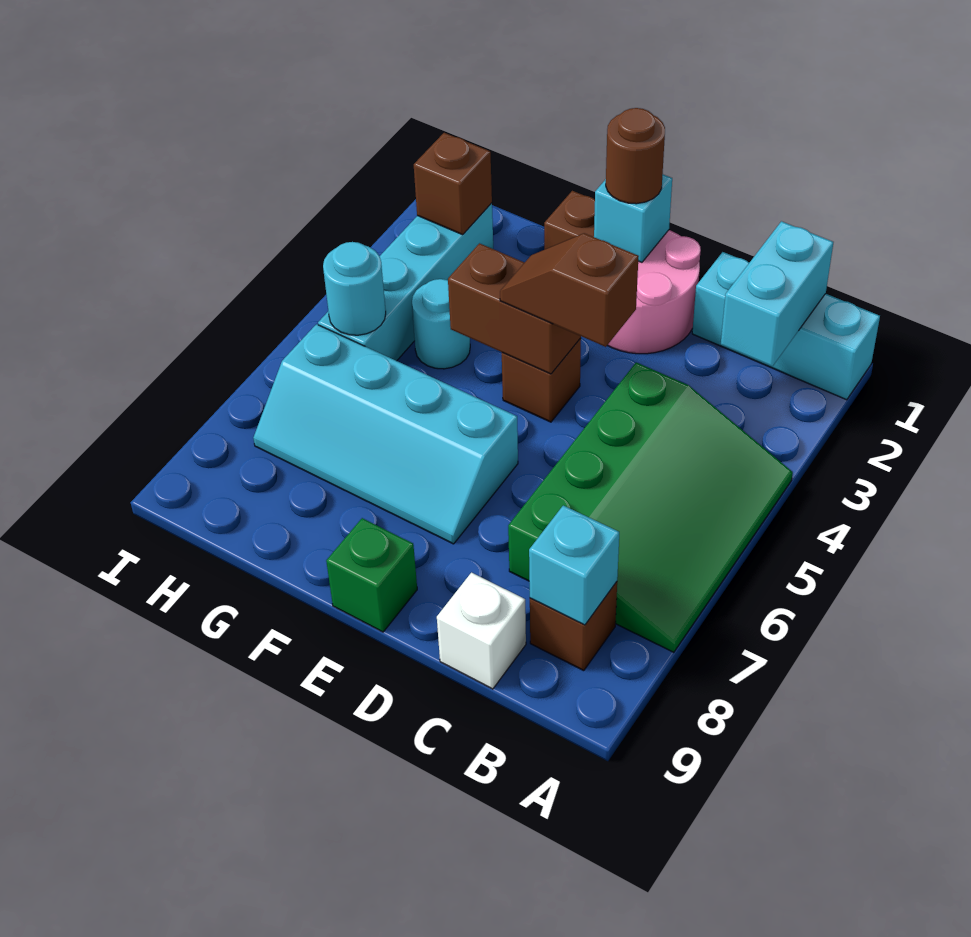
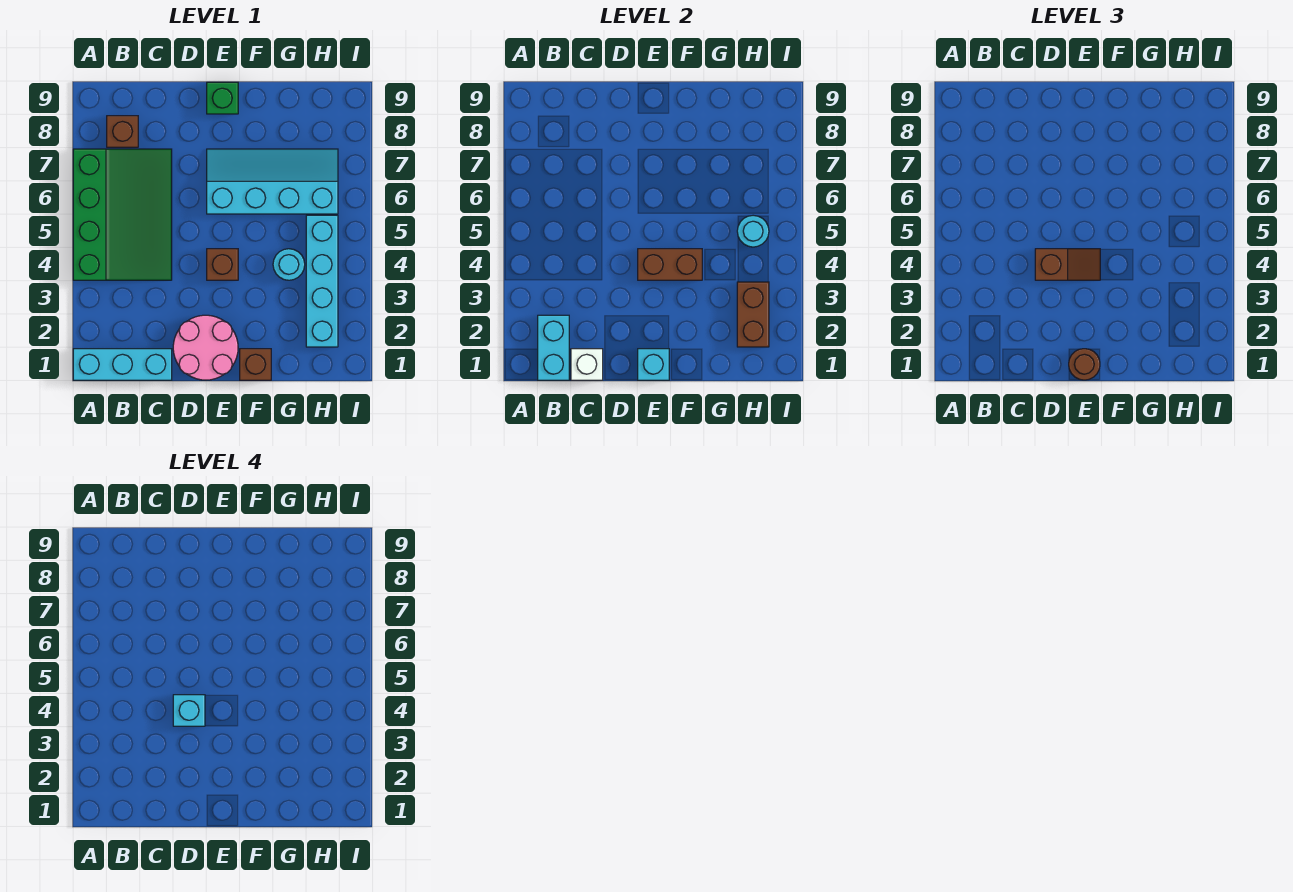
green 3x4 slope [508,362,793,652] -> green 3x4 slope turned to [73,149,172,280]
cyan 1x1 brick [529,505,619,625] -> cyan 1x1 brick moved to [173,695,205,726]
white 1x1 brick [437,573,526,689] -> white 1x1 brick moved to [571,349,603,380]
brown 1x1 brick [414,133,492,235] -> brown 1x2 brick [737,282,769,347]

